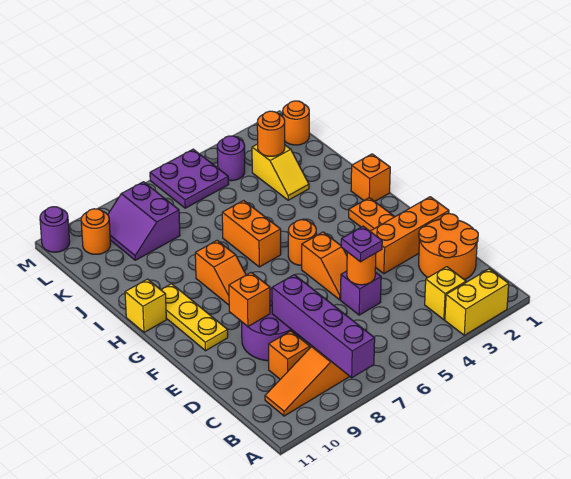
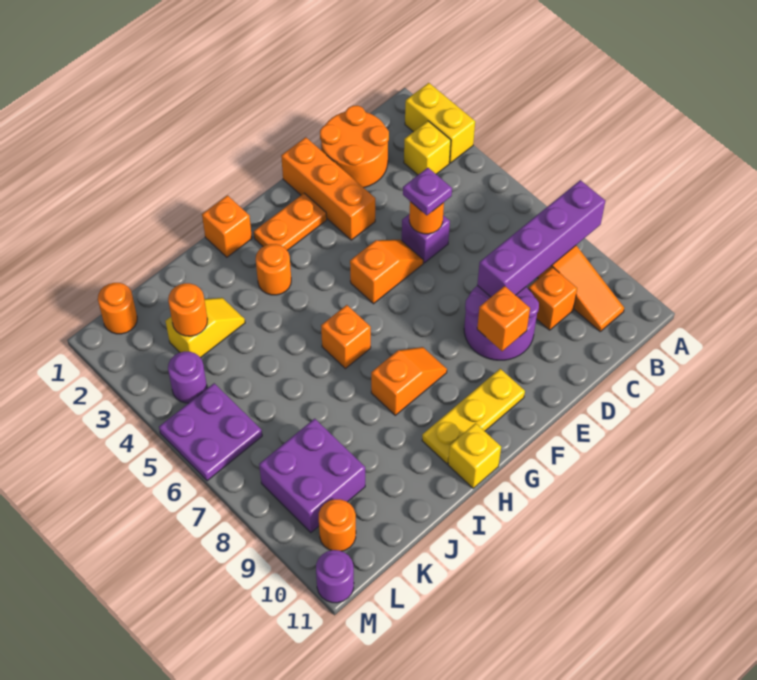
orange 1x1 round brick [288,220,316,265] -> orange 1x1 round brick moved to [256,244,291,295]
orange 1x2 brick [222,200,281,267] -> orange 1x1 brick [321,305,371,369]
purple 2x2 slope [108,182,180,260] -> purple 2x2 brick [259,419,365,533]

